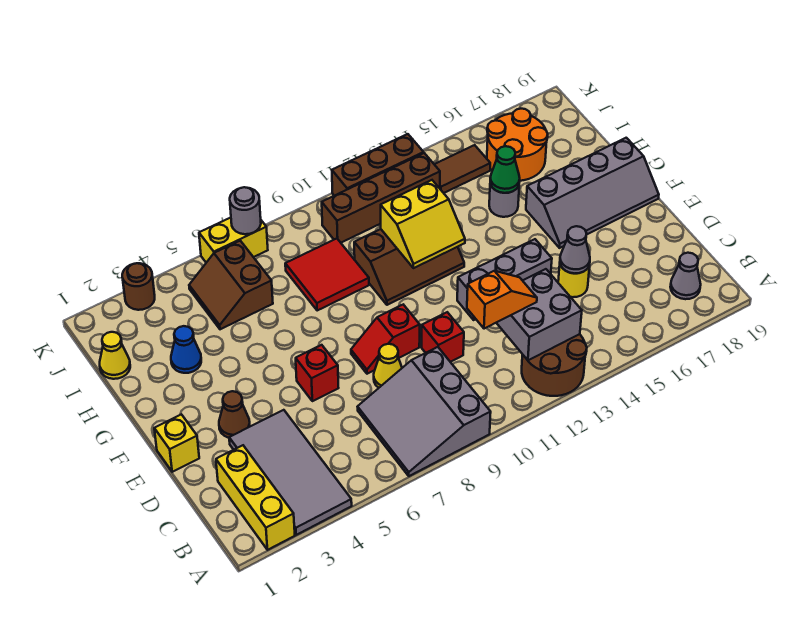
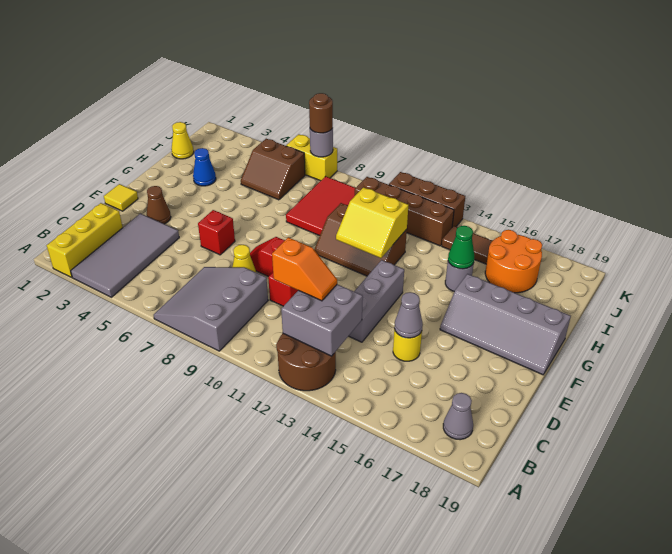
yellow 1x1 brick [154,414,199,472] -> yellow 1x1 tile [104,184,138,211]
grey 1x3 brick [457,239,552,320] -> grey 1x3 brick turned to [349,260,404,342]
red 2x2 tile [285,239,369,311] -> red 2x3 tile [286,176,355,236]
brown 2x2 slope [189,241,273,329] -> brown 2x2 slope turned to [241,139,305,200]
brown 1x1 round brick [122,263,155,310] -> brown 1x1 round brick moved to [309,93,333,133]

